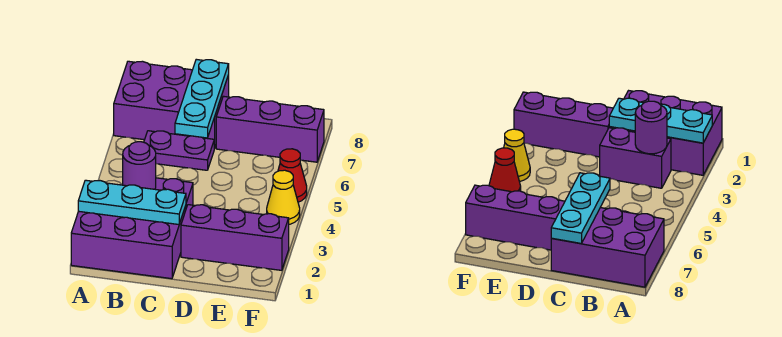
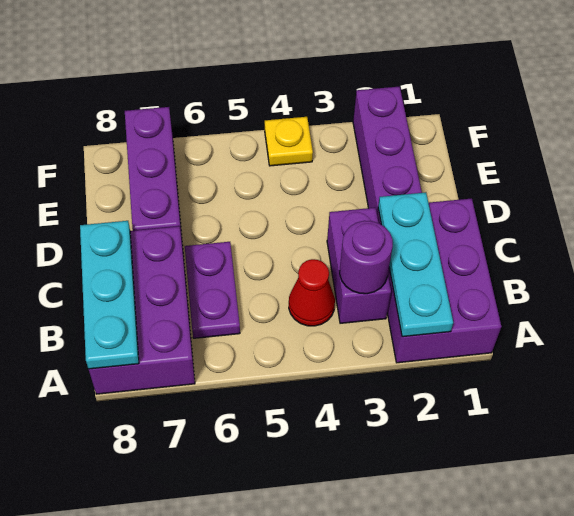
cyan 1x3 plate [175,59,229,138] -> cyan 1x3 plate turned to [80,221,139,369]
yellow 1x1 cone [267,170,300,224] -> yellow 1x1 plate [265,117,313,166]
red 1x1 cone [278,149,307,202] -> red 1x1 cone moved to [289,259,335,326]

